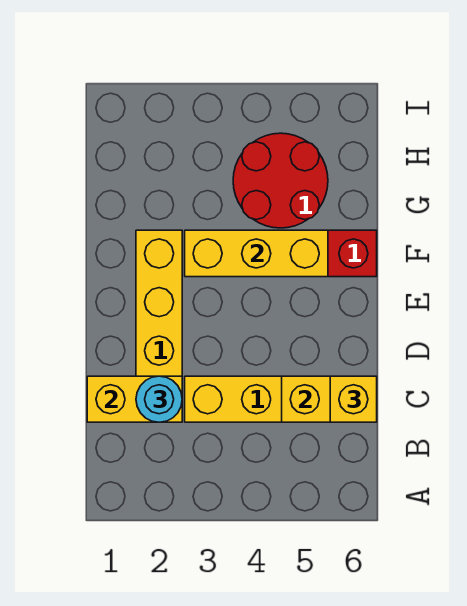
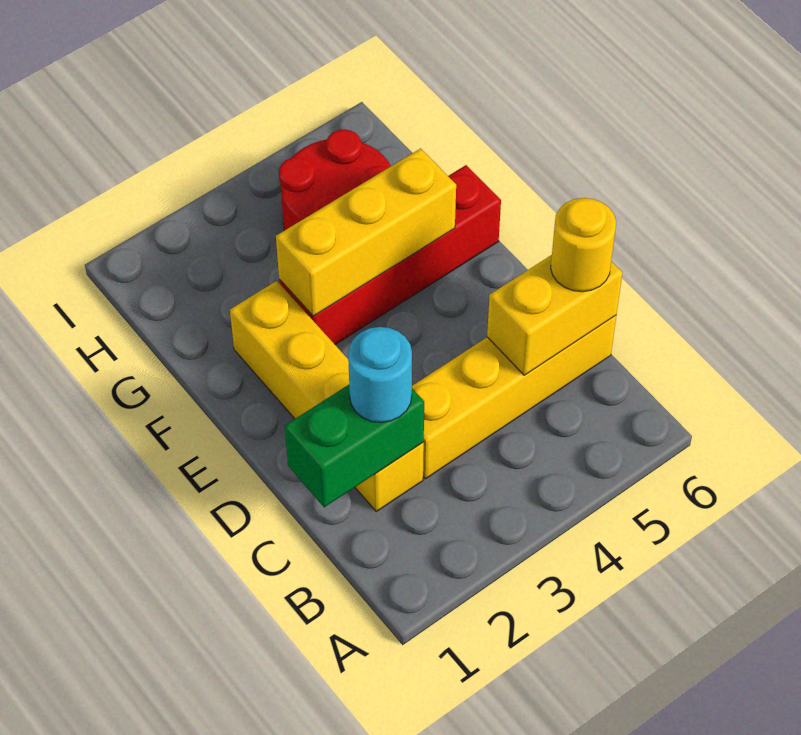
yellow 1x2 brick [87,376,182,422] -> green 1x2 brick [285,385,424,507]
yellow 1x1 brick [330,376,377,422] -> yellow 1x1 round brick [551,198,616,292]

